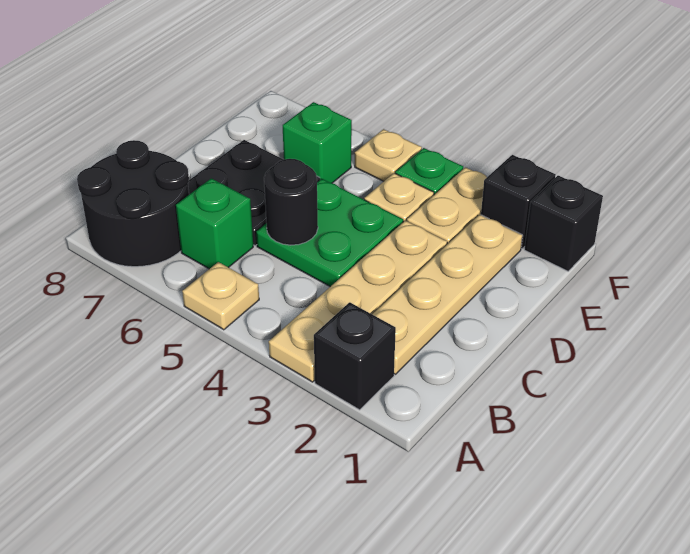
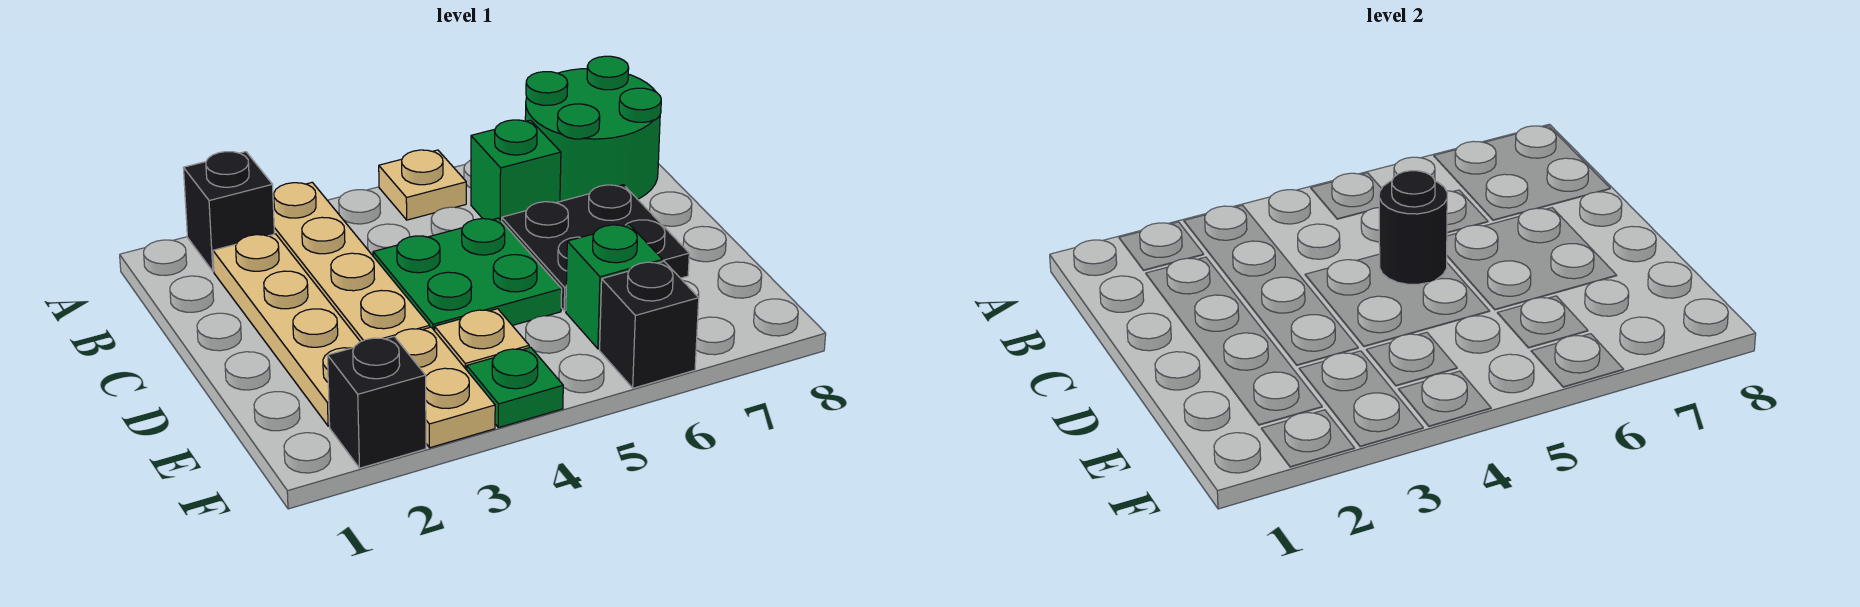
black 2x2 round brick [77,140,189,267] -> green 2x2 round brick [525,56,661,201]
black 1x1 brick [524,176,603,271] -> black 1x1 brick moved to [600,261,699,388]
tan 1x1 plate [355,129,422,181] -> none

